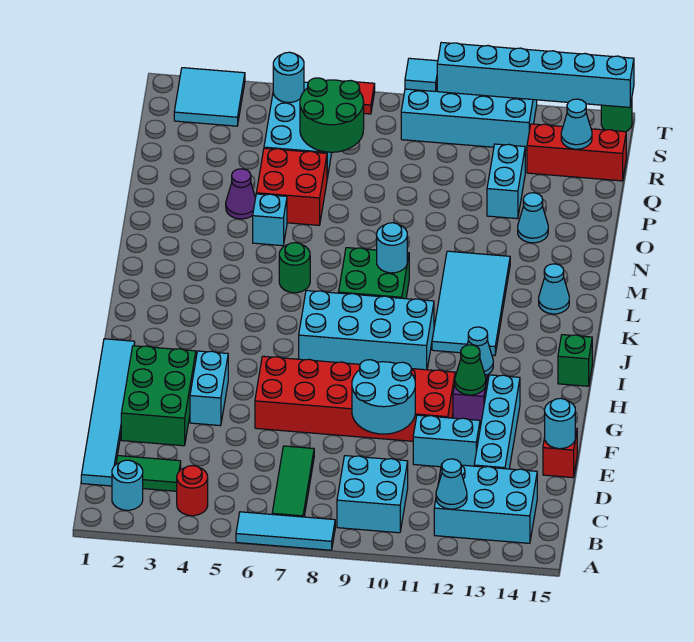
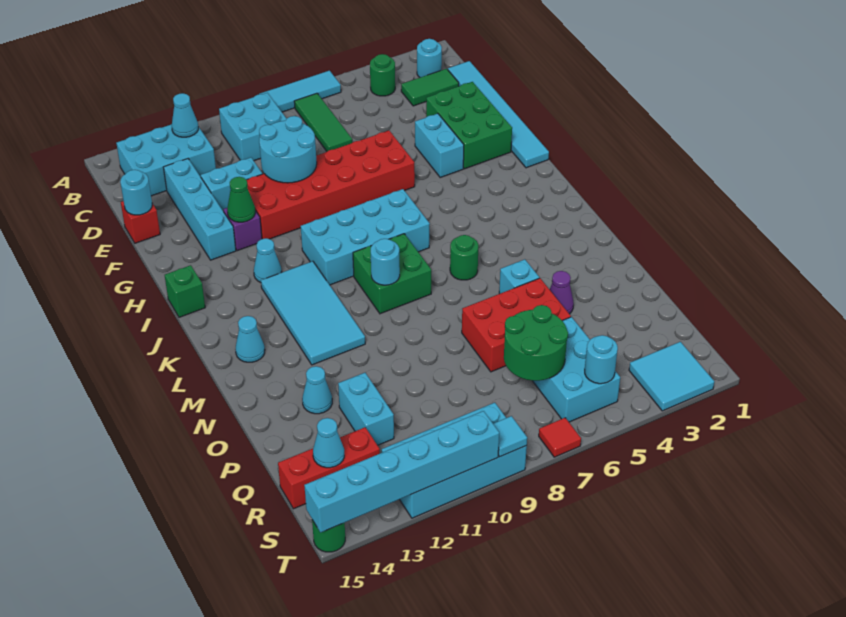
red 1x1 round brick [177,466,208,516] -> green 1x1 round brick [370,54,395,96]
red 2x2 brick [256,148,327,225] -> red 2x3 brick [462,278,571,372]

